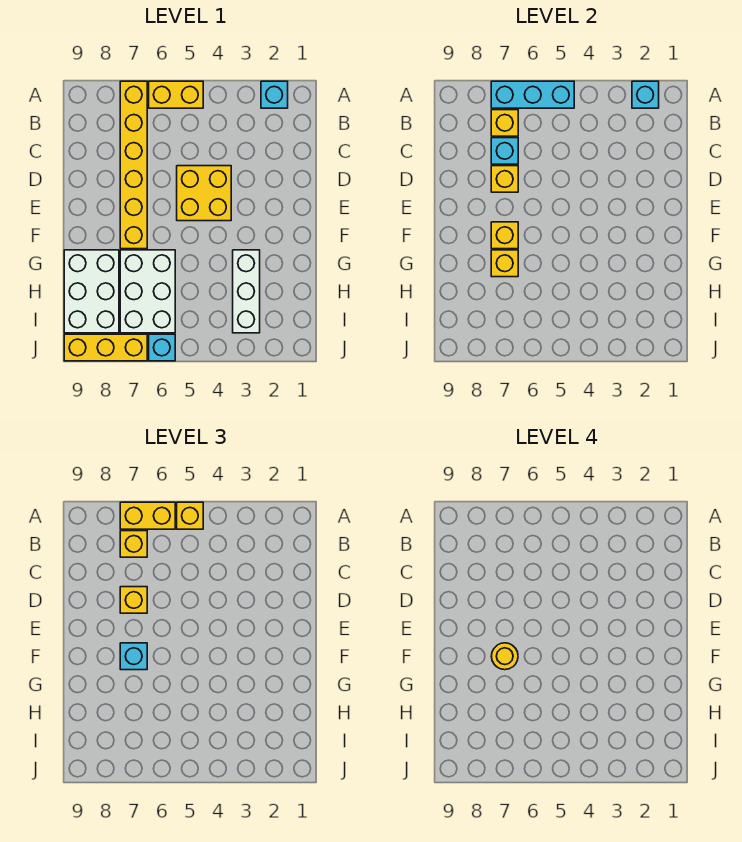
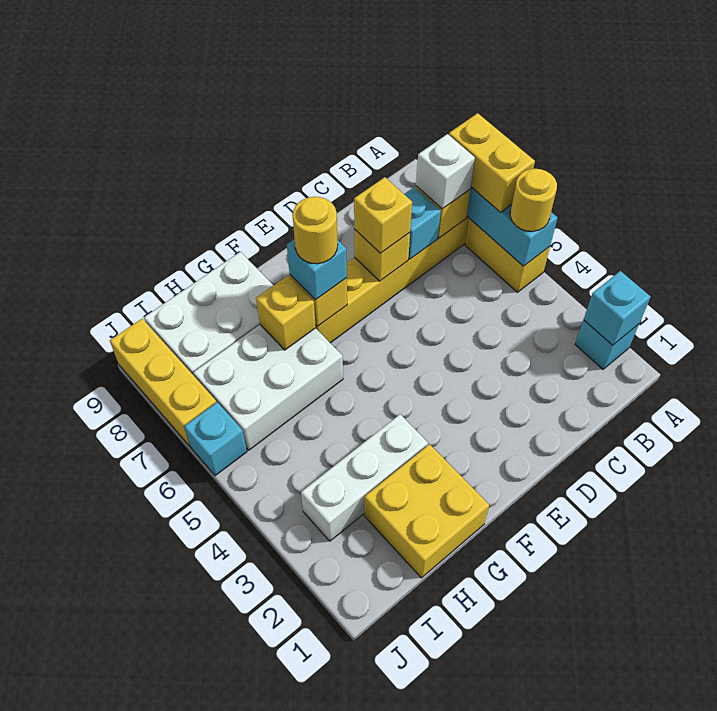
yellow 1x1 brick [177,502,203,529] -> yellow 1x1 round brick [510,169,557,231]
yellow 1x1 brick [120,531,147,557] -> white 1x1 brick [416,134,475,209]
yellow 2x2 brick [177,166,231,221] -> yellow 2x2 brick moved to [364,444,489,578]

